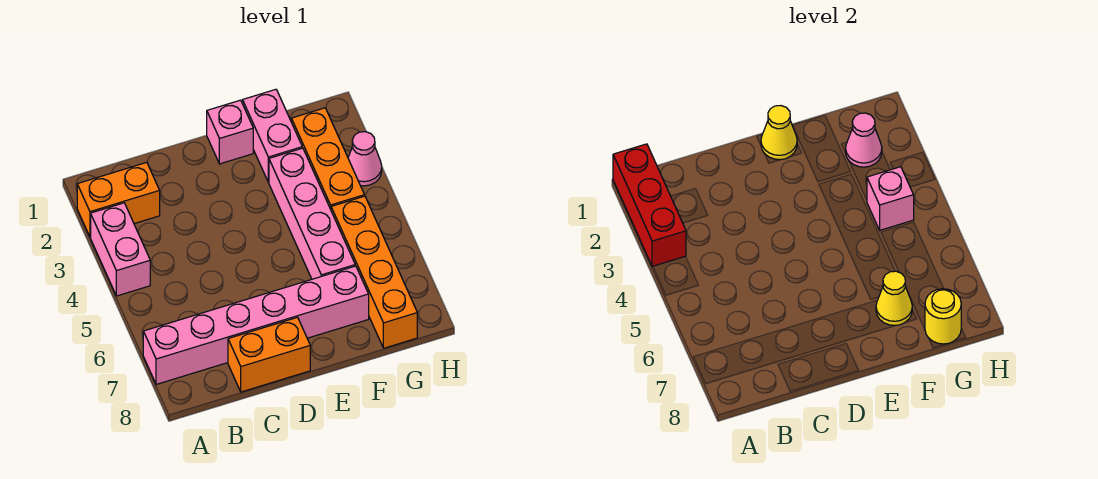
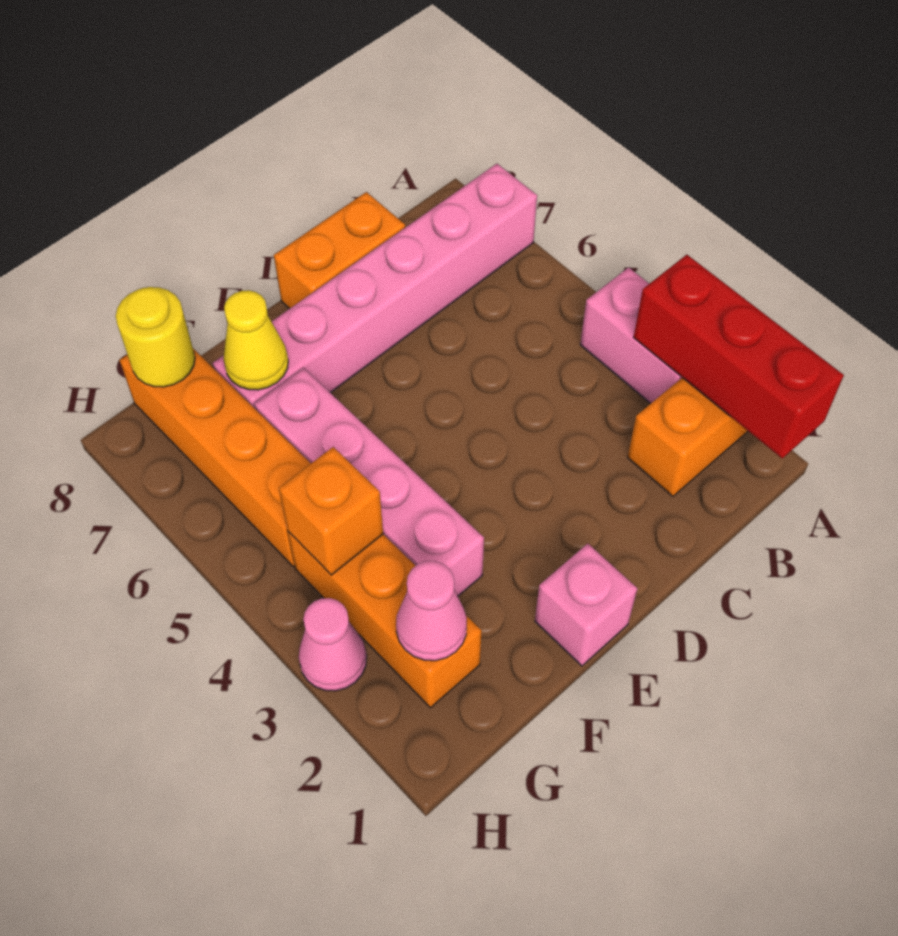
yellow 1x1 cone [761,106,797,160] -> none
pink 1x2 brick [243,89,302,182] -> none
pink 1x1 brick [867,167,914,230] -> orange 1x1 brick [279,447,383,575]

